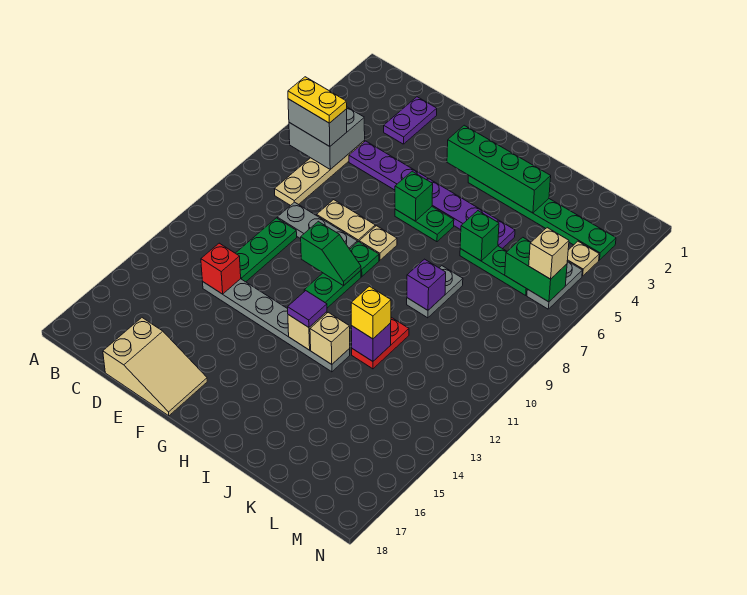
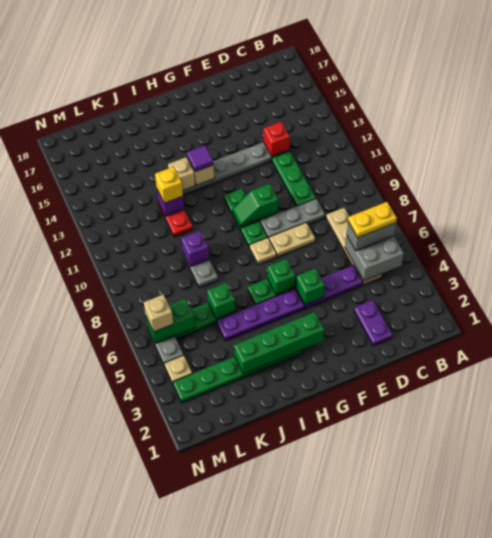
tan 2x3 slope [103,318,207,416] -> none
none -> green 1x1 brick [296,268,325,305]

